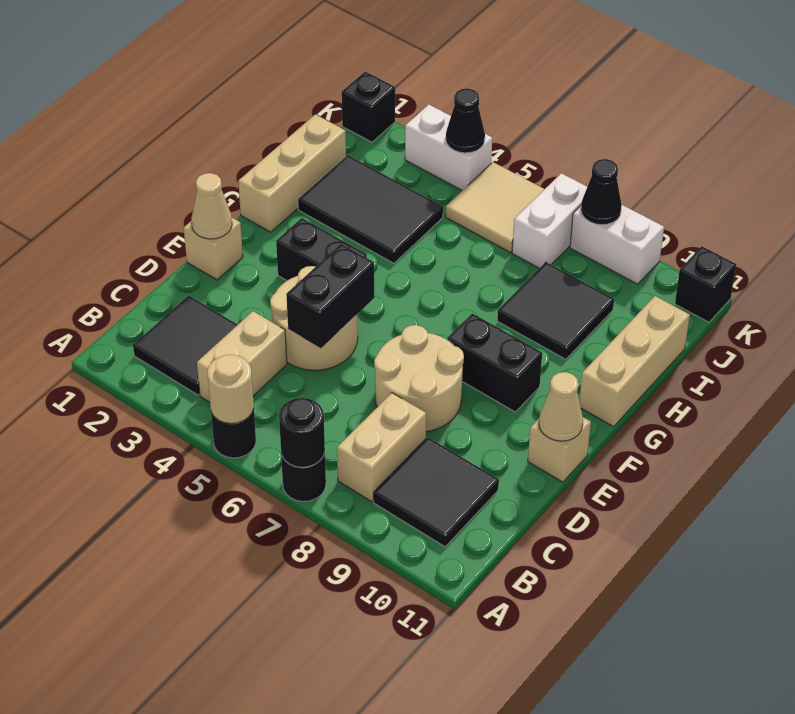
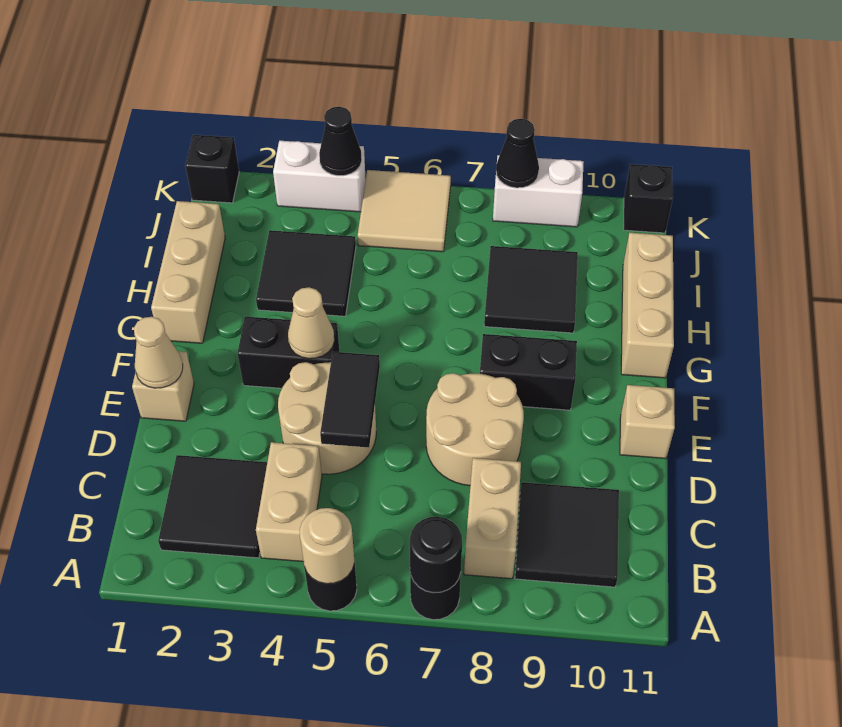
black 1x2 brick [286,244,374,348] -> black 1x2 tile [320,352,380,447]
tan 1x1 cone [539,372,583,441] -> tan 1x1 cone moved to [288,287,334,359]
black 2x3 tile [298,155,443,263] -> black 2x2 tile [256,230,356,316]
white 1x2 brick [512,173,587,268] -> none

